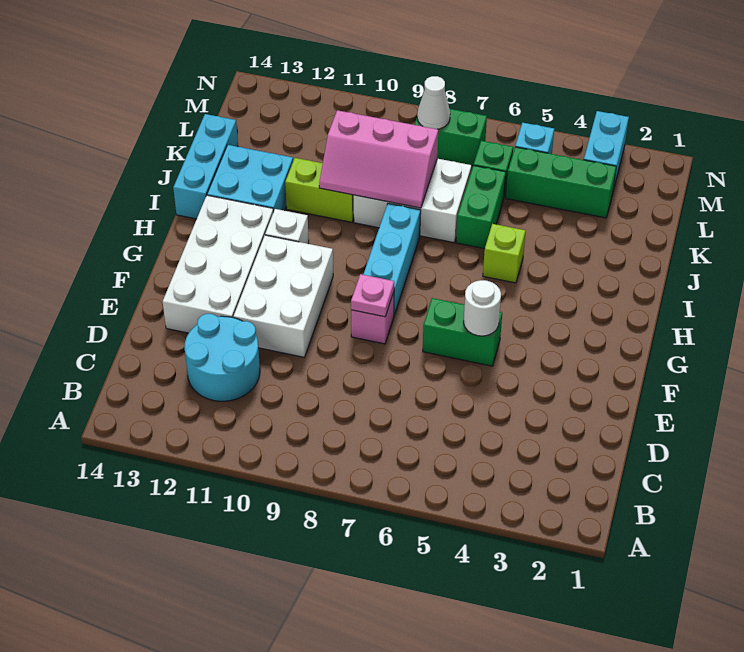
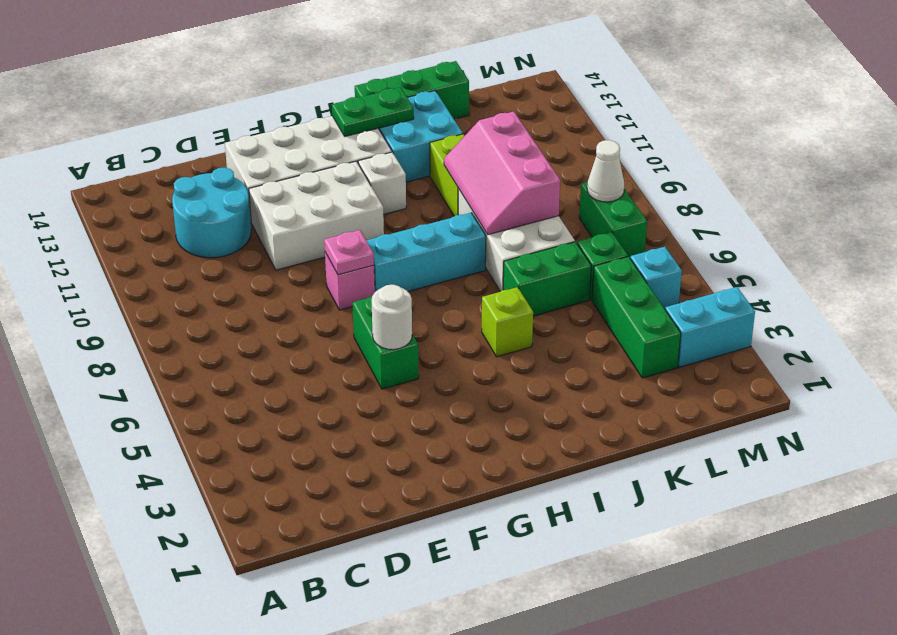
none -> green 1x2 plate [332,87,414,136]
cyan 1x3 brick [173,114,238,219] -> green 1x3 brick [355,61,469,119]

